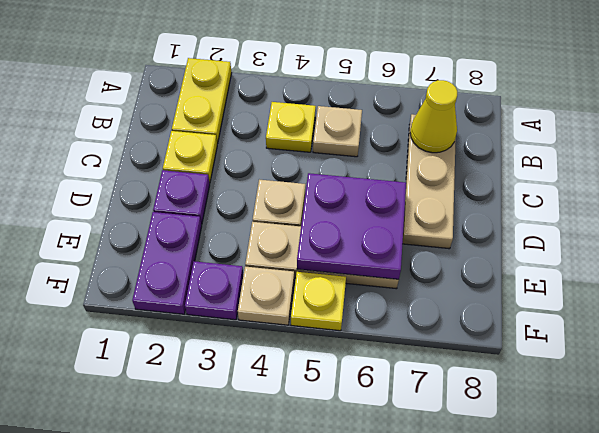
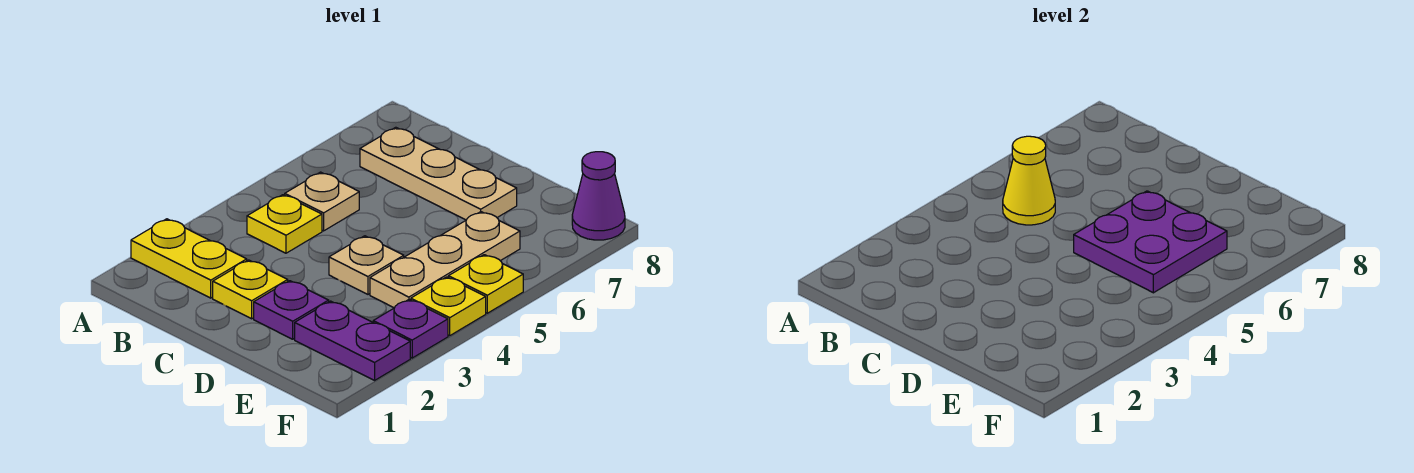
yellow 1x1 cone [410,80,457,153] -> yellow 1x1 cone moved to [1003,136,1055,225]
tan 1x1 plate [238,266,294,325] -> yellow 1x1 plate [411,277,486,336]
none -> purple 1x1 cone [572,152,625,240]

